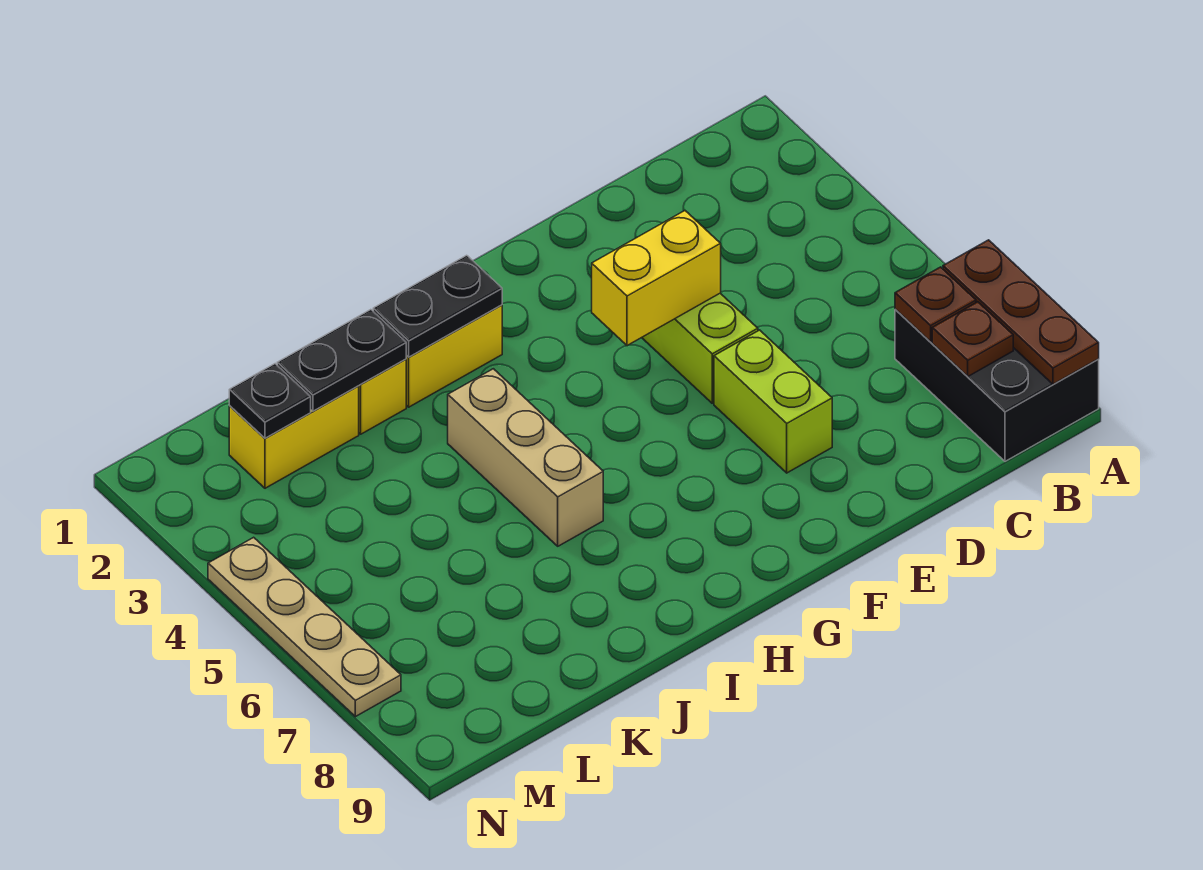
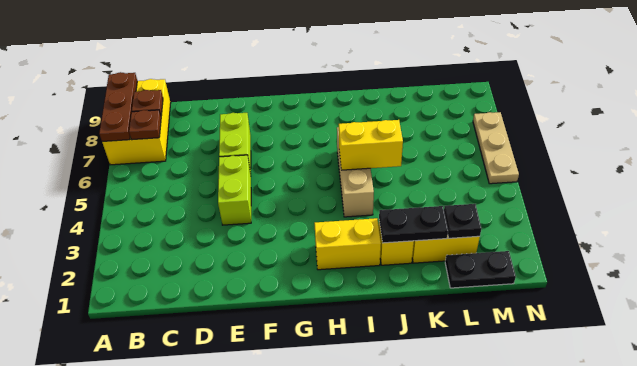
black 2x3 brick [895,310,1099,461] -> yellow 2x3 brick [102,79,171,165]
yellow 1x2 brick [592,211,721,346] -> yellow 1x2 brick moved to [339,120,403,170]
black 1x2 plate [373,255,502,357] -> black 1x2 plate moved to [445,251,516,288]
tan 1x4 plate [208,537,401,717] -> tan 1x3 plate [473,112,519,184]

